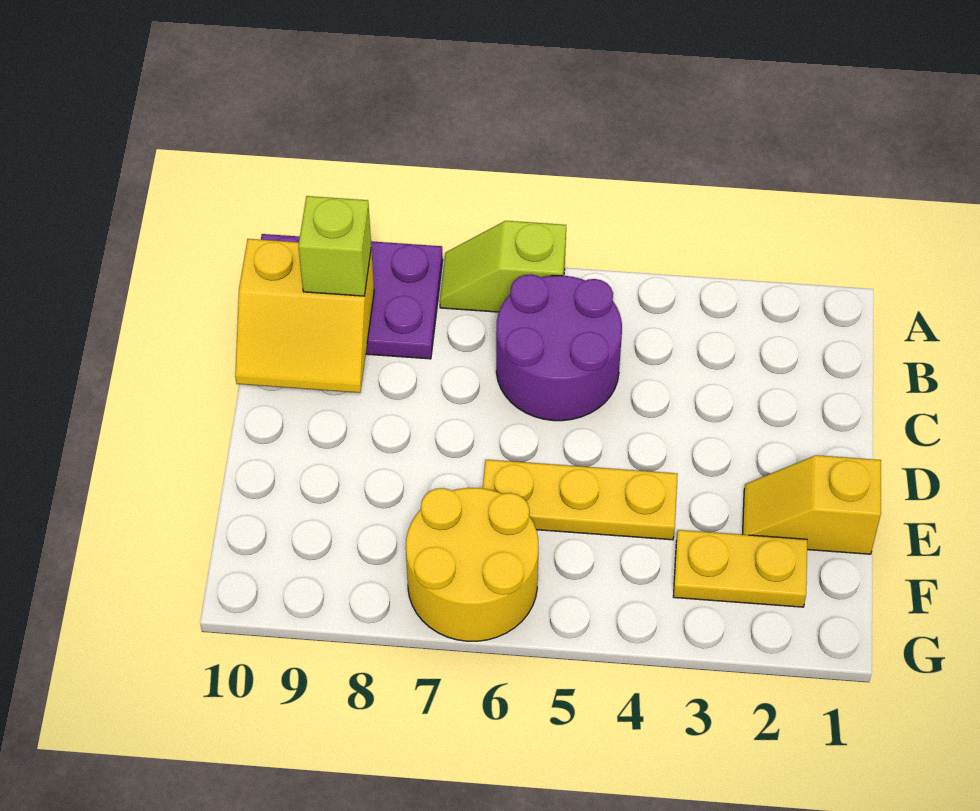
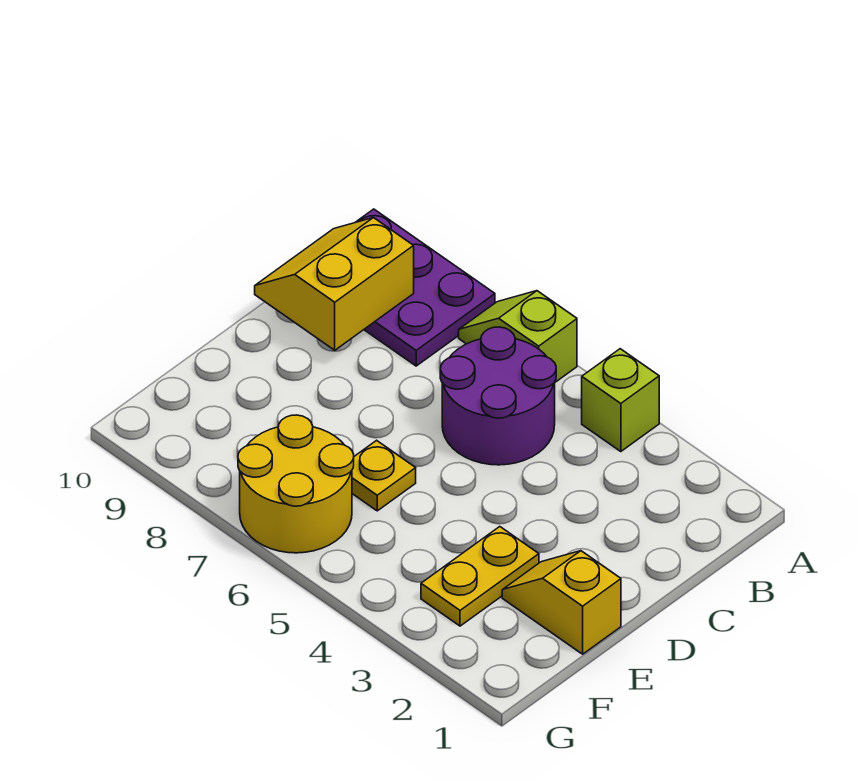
yellow 2x2 slope [235,239,374,393] -> yellow 2x2 slope turned to [255,218,414,350]
lime 1x1 brick [299,196,371,296] -> lime 1x1 brick moved to [582,349,659,452]
yellow 1x3 plate [483,460,678,540] -> yellow 1x1 plate [352,440,416,511]
yellow 1x2 plate [673,530,807,607] -> yellow 1x2 plate turned to [421,527,539,626]

